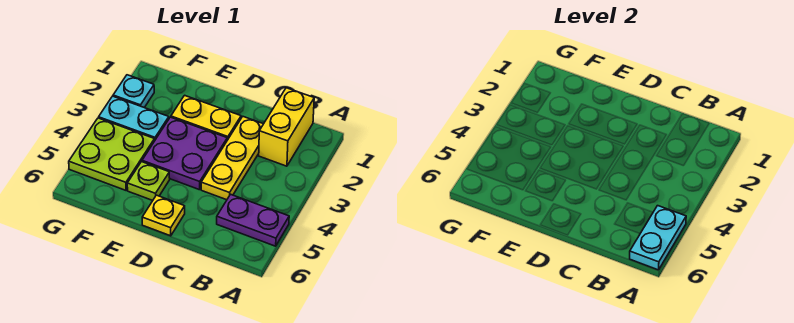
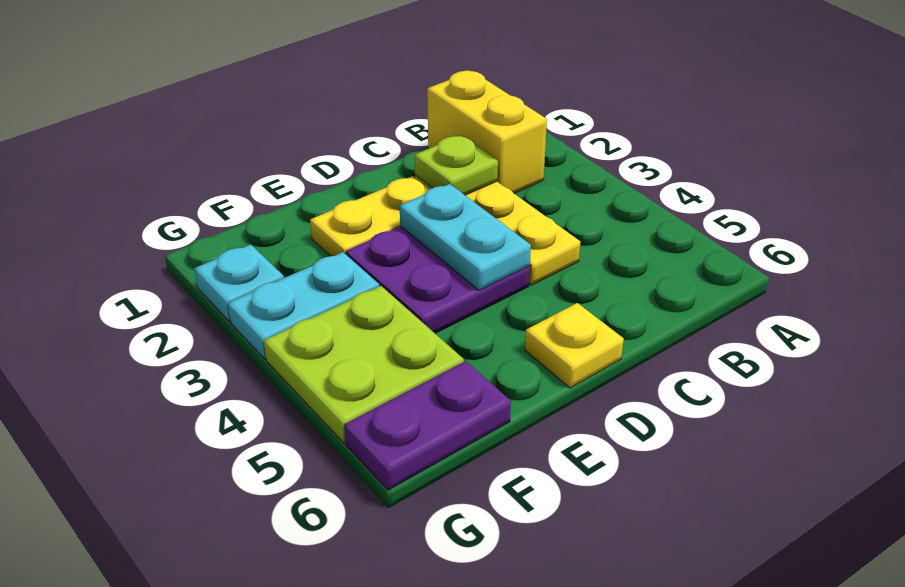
purple 1x2 plate [217,194,289,246] -> purple 1x2 plate moved to [344,361,511,490]
cyan 1x2 plate [630,206,686,270] -> cyan 1x2 plate moved to [400,184,531,290]
lime 1x1 plate [127,162,170,200] -> lime 1x1 plate moved to [414,135,498,195]

